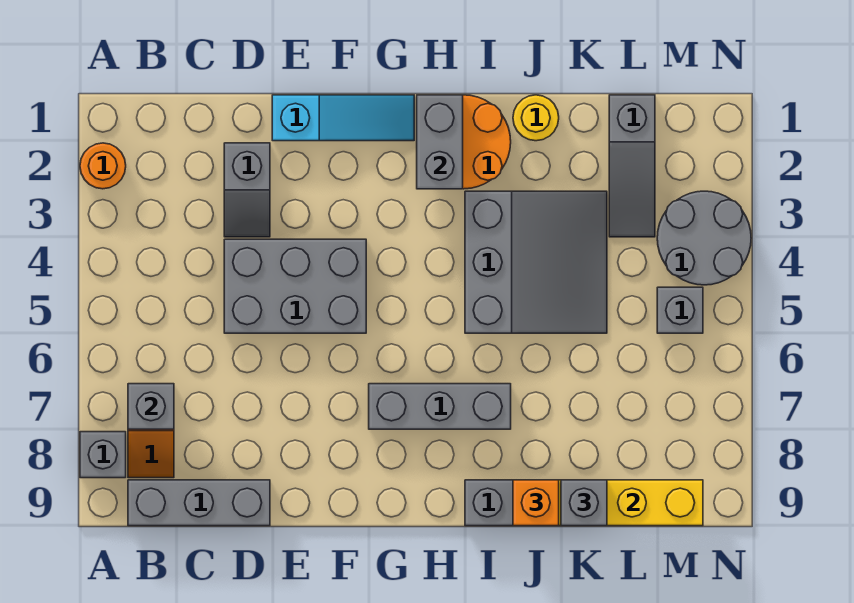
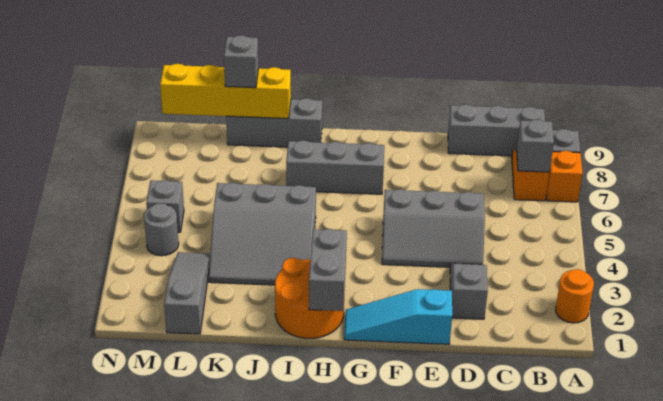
grey 2x3 brick [224,239,366,333] -> grey 2x3 slope [382,189,485,267]
grey 3x3 slope [465,191,607,333] -> grey 3x3 slope turned to [209,183,316,285]
yellow 1x1 round brick [513,95,559,141] -> none
orange 1x1 brick [513,480,559,526] -> orange 1x1 brick moved to [546,151,583,202]
grey 2x2 round brick [657,191,751,285] -> grey 1x1 round brick [144,203,179,256]

